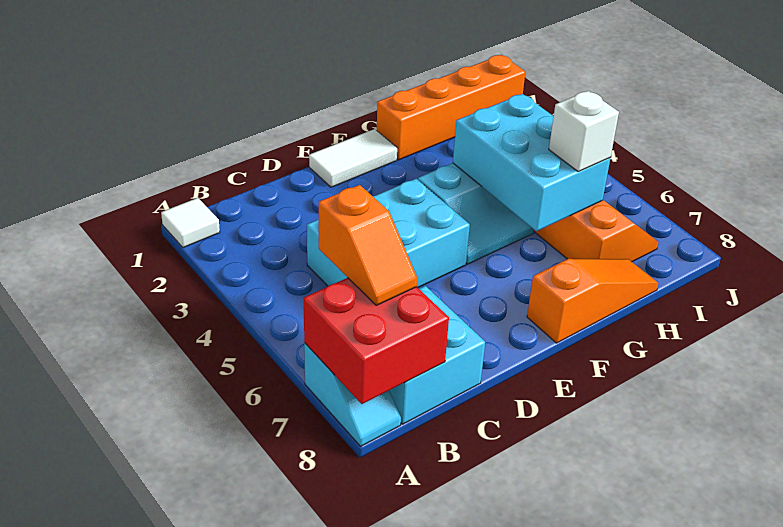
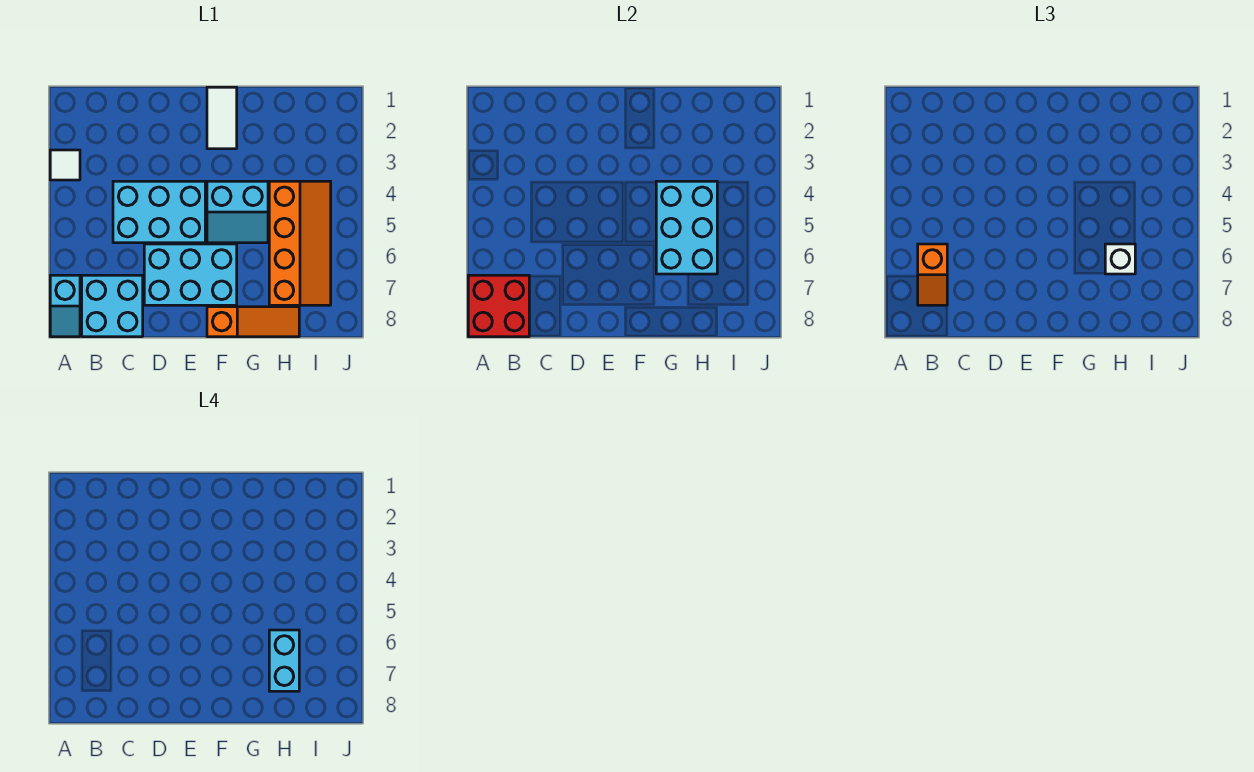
white 1x1 tile [161,198,220,248] -> white 1x1 tile moved to [50,150,80,180]
none -> cyan 2x3 brick [144,244,237,305]
white 1x2 tile [309,129,397,187] -> white 1x2 tile turned to [207,87,237,149]
orange 1x4 brick [377,55,525,160] -> none
none -> cyan 1x2 brick [269,630,299,691]

